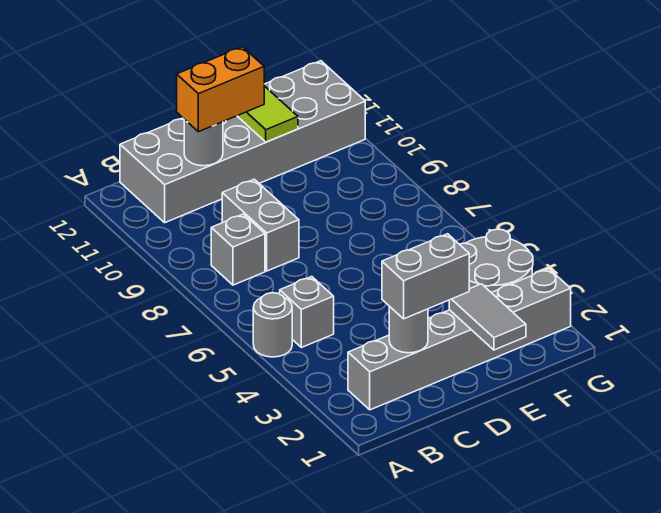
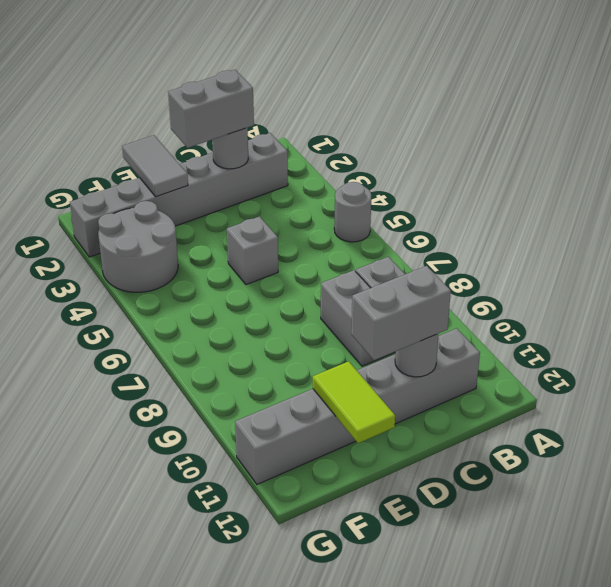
grey 1x1 brick [280,277,334,348] -> grey 1x1 brick moved to [227,216,278,285]
grey 2x6 brick [120,61,365,223] -> grey 1x6 brick [235,328,480,484]
orange 1x2 brick [177,47,264,132] -> grey 1x2 brick [351,266,451,360]

